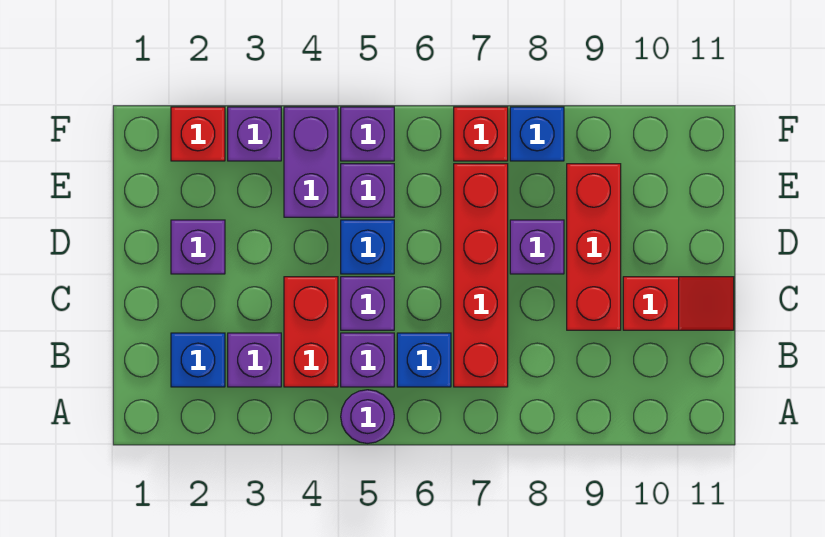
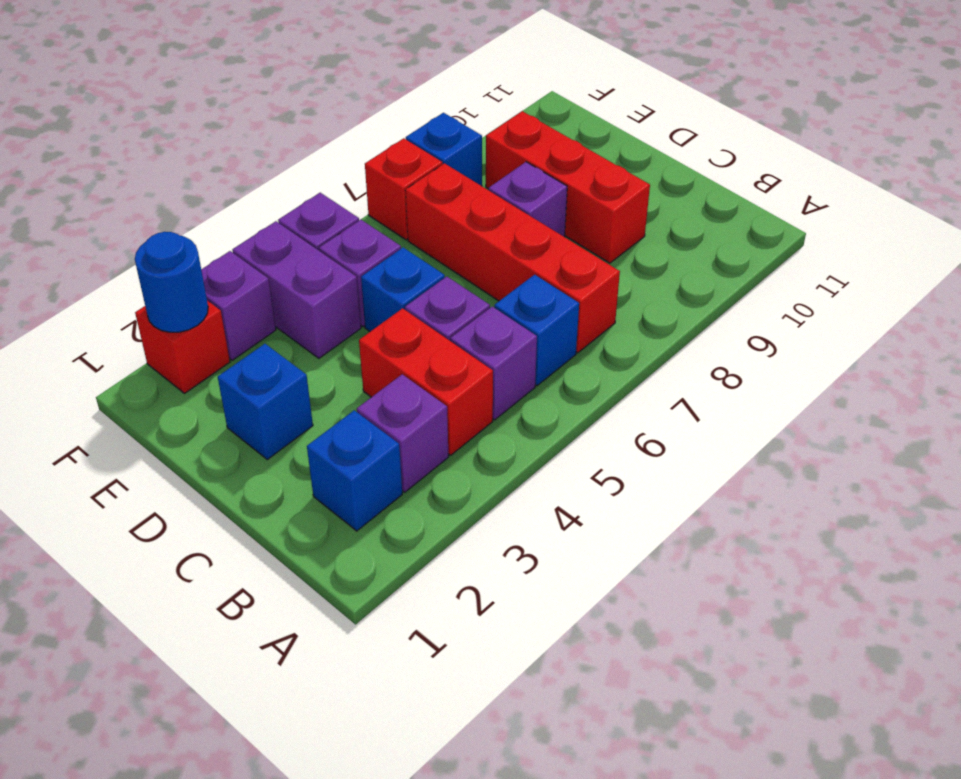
purple 1x1 round brick [341,390,394,443] -> none
red 1x2 slope [623,277,734,330] -> none
purple 1x1 brick [171,220,225,274] -> blue 1x1 brick [218,344,313,459]
none -> blue 1x1 round brick [135,232,208,332]

